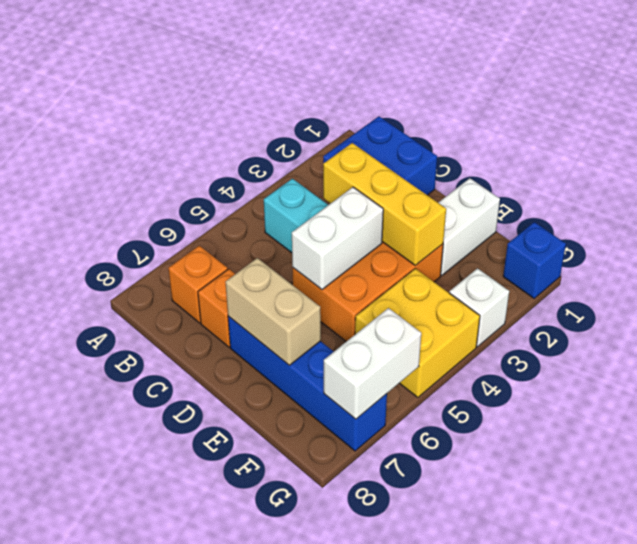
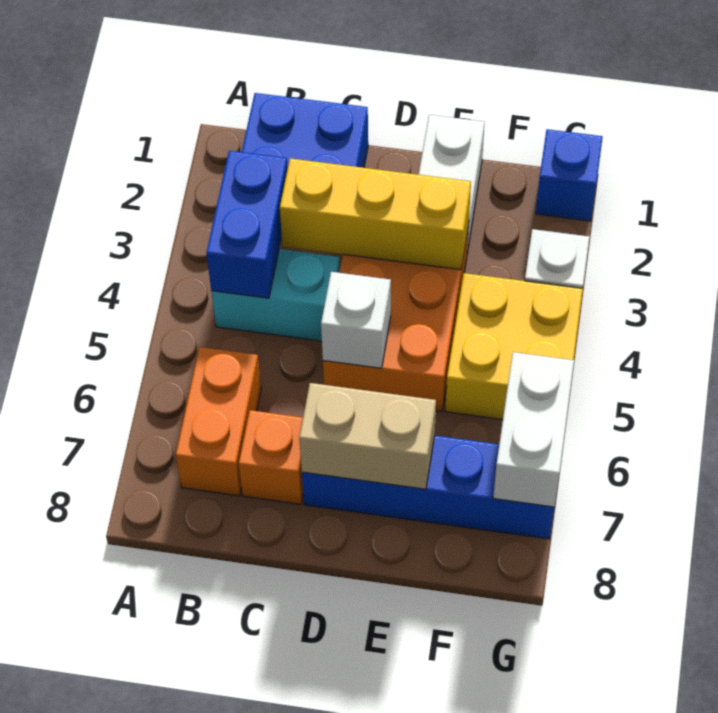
none -> blue 1x2 brick [206,151,288,298]
orange 1x1 brick [168,246,228,323] -> orange 1x2 brick [176,347,261,496]
white 1x2 brick [292,187,383,290] -> white 1x1 brick [321,272,391,368]

